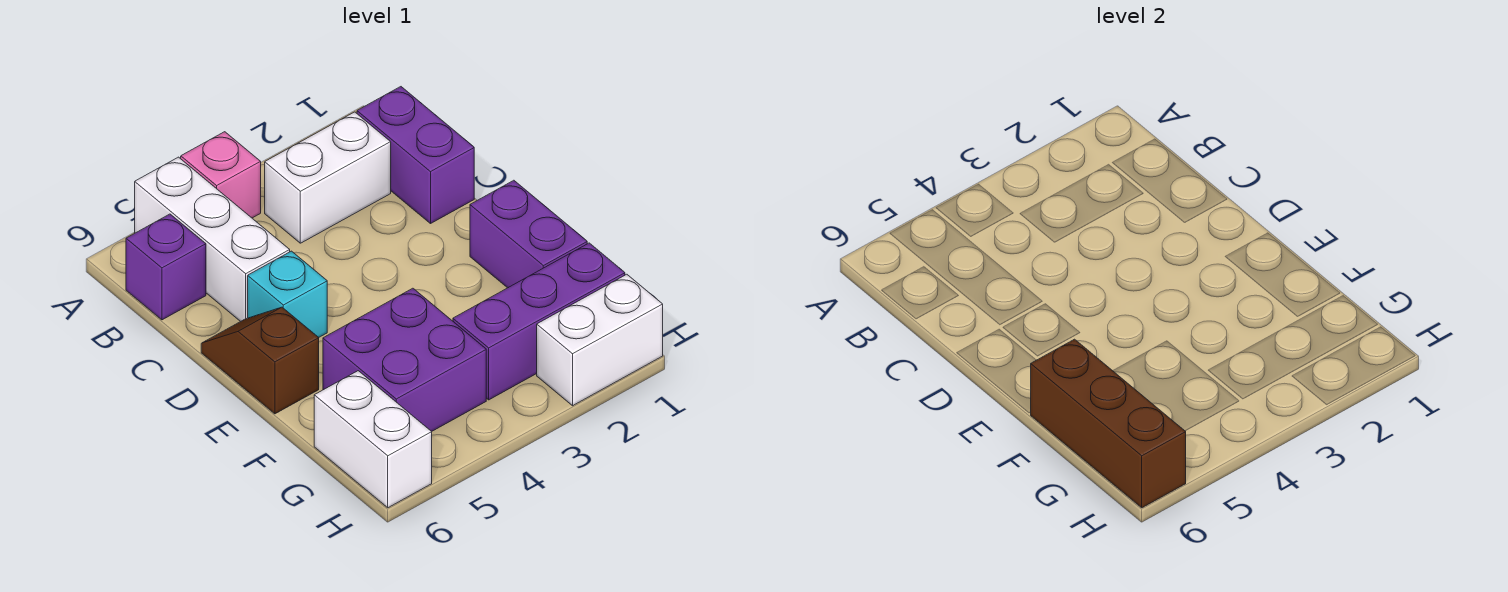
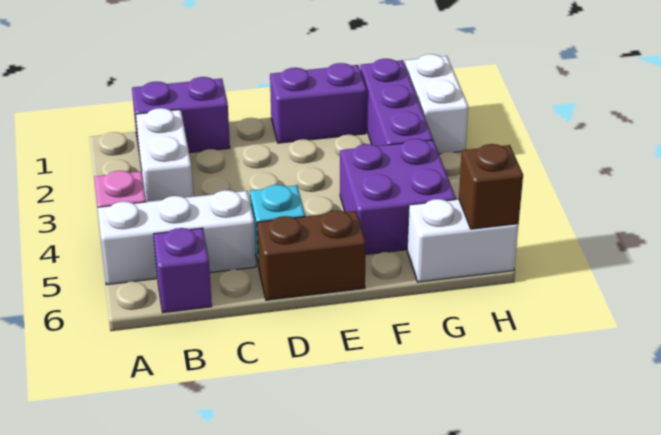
brown 1x2 slope [201,307,319,414] -> brown 1x2 brick [257,210,366,300]
brown 1x3 brick [1031,339,1186,508] -> brown 1x1 brick [459,144,523,229]

